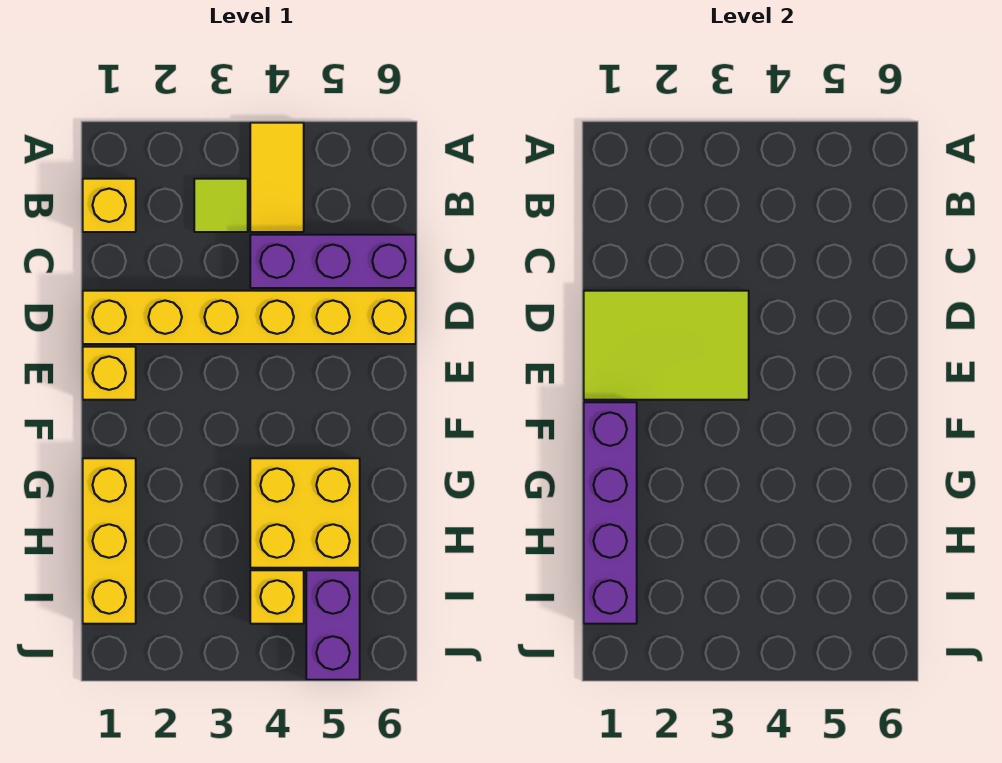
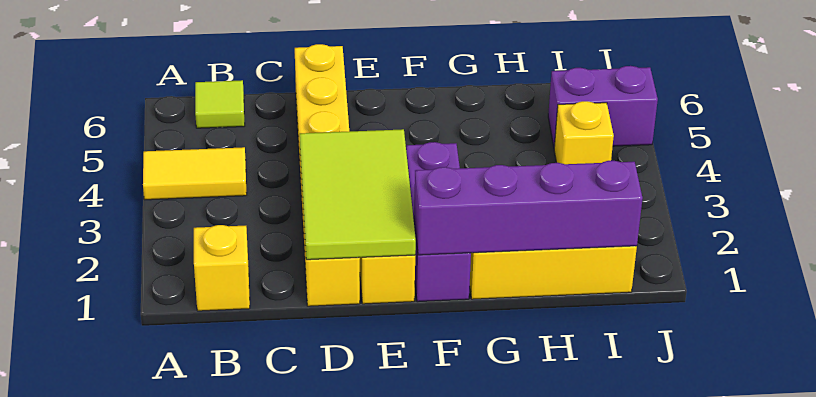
lime 1x1 tile [194,179,248,232] -> lime 1x1 tile moved to [195,80,245,128]
purple 1x3 brick [250,235,416,288] -> purple 1x3 brick moved to [406,142,471,302]
yellow 2x2 brick [250,458,360,568] -> none

